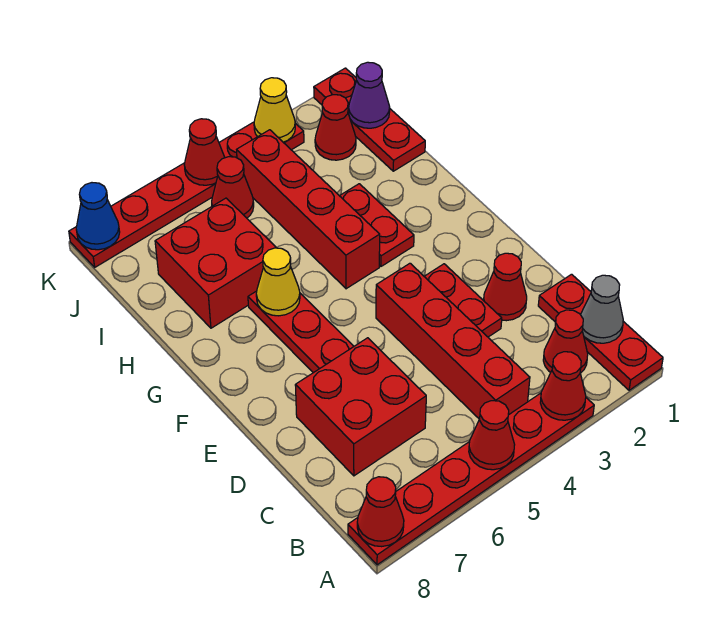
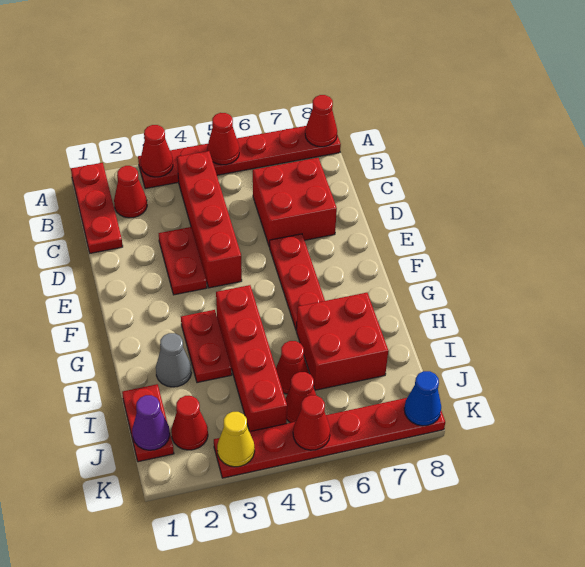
grey 1x1 cone [581,275,623,343] -> grey 1x1 cone moved to [156,333,192,387]
red 1x1 cone [484,253,527,321] -> red 1x1 cone moved to [276,341,309,394]
yellow 1x1 cone [256,248,300,316] -> none
red 1x3 plate [314,68,425,171] -> red 1x2 plate [122,384,174,462]

